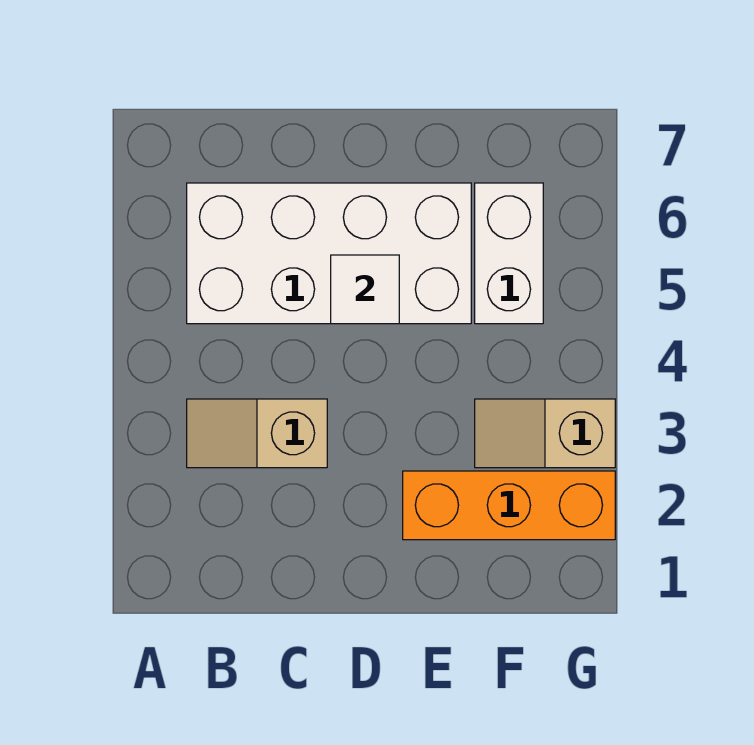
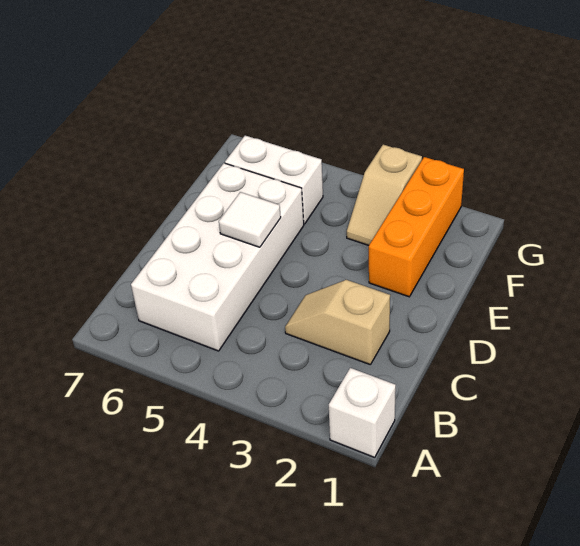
none -> white 1x1 brick [329,368,396,457]
tan 1x2 slope [187,399,327,468] -> tan 1x2 slope turned to [285,280,390,365]

